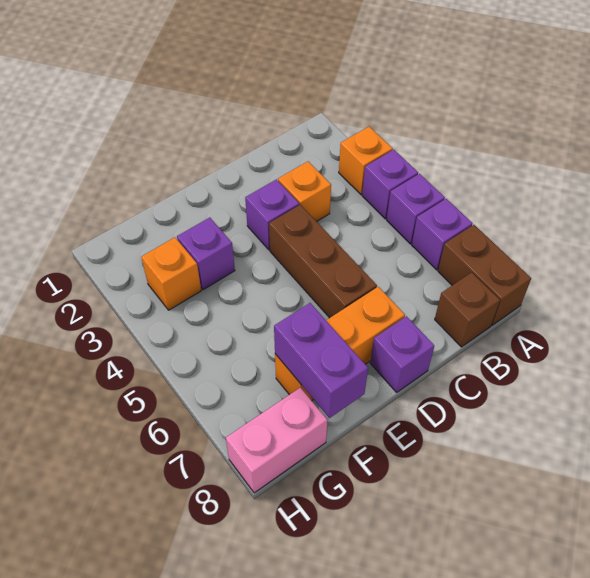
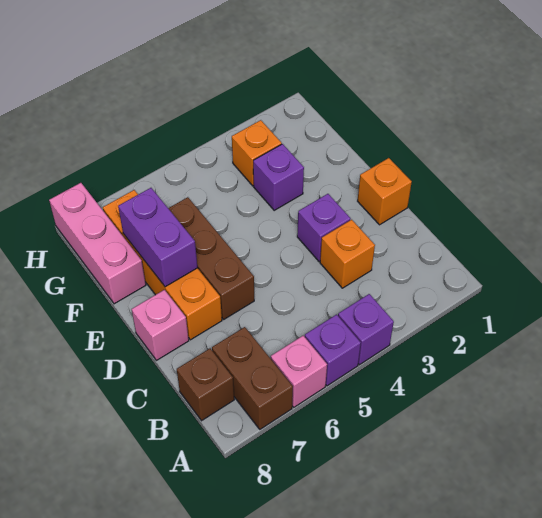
orange 1x1 brick [339,127,393,195] -> orange 1x1 brick moved to [358,158,412,225]
purple 1x1 brick [412,199,472,270] -> pink 1x1 brick [271,336,327,407]
brown 1x2 brick [438,225,531,325] -> brown 1x2 brick turned to [212,327,293,429]
brown 1x3 brick [269,205,377,318] -> brown 1x3 brick turned to [168,197,254,319]
orange 1x3 brick [275,287,405,401] -> orange 1x4 brick [103,190,222,340]
purple 1x1 brick [370,316,434,392] -> pink 1x1 brick [132,290,189,360]
purple 1x2 brick [274,303,368,418] -> purple 1x2 brick turned to [118,188,198,287]
pink 1x2 brick [226,388,328,493] -> pink 1x3 brick [49,183,146,304]

